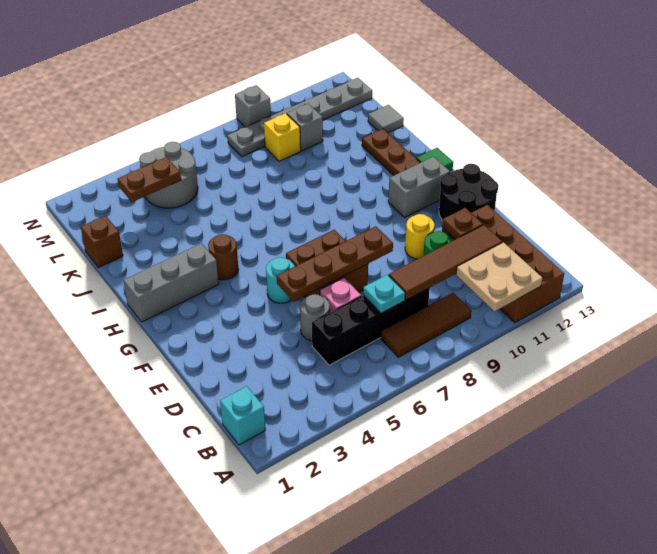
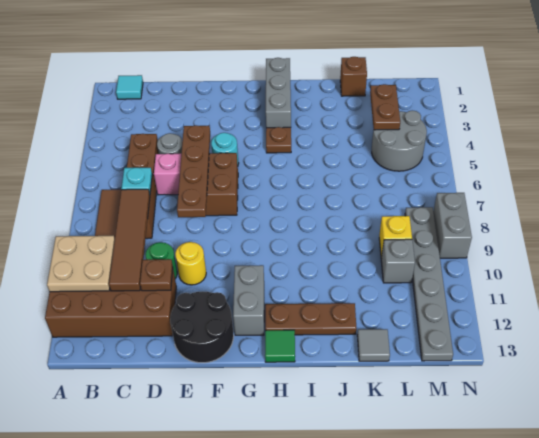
cyan 1x1 brick [220,386,265,445] -> cyan 1x1 tile [116,75,143,99]
black 1x4 brick [312,288,430,365] -> brown 1x4 brick [127,134,158,239]
brown 1x1 round brick [208,234,239,280] -> brown 1x1 plate [266,127,291,153]
grey 1x1 brick [235,85,271,127] -> grey 1x2 brick [433,193,472,258]

